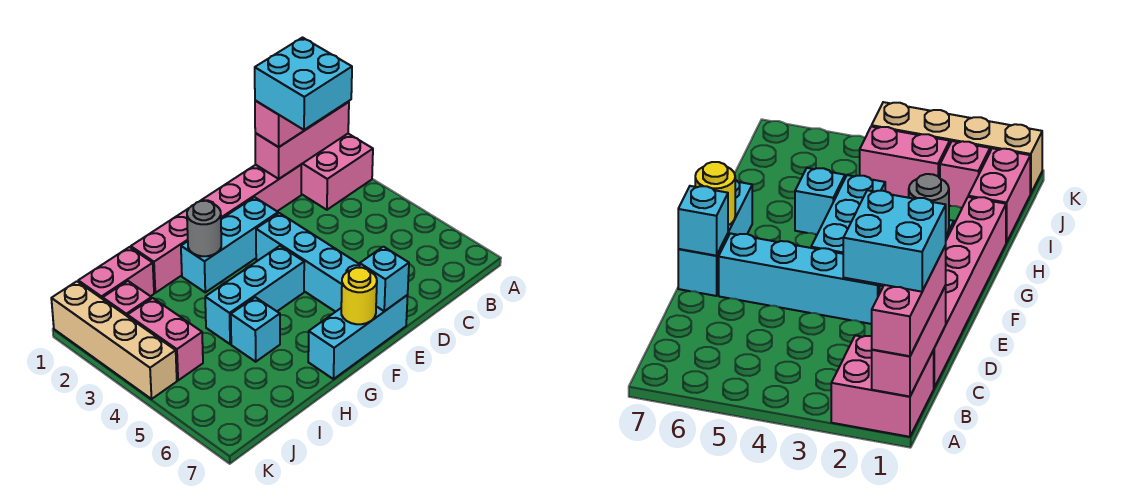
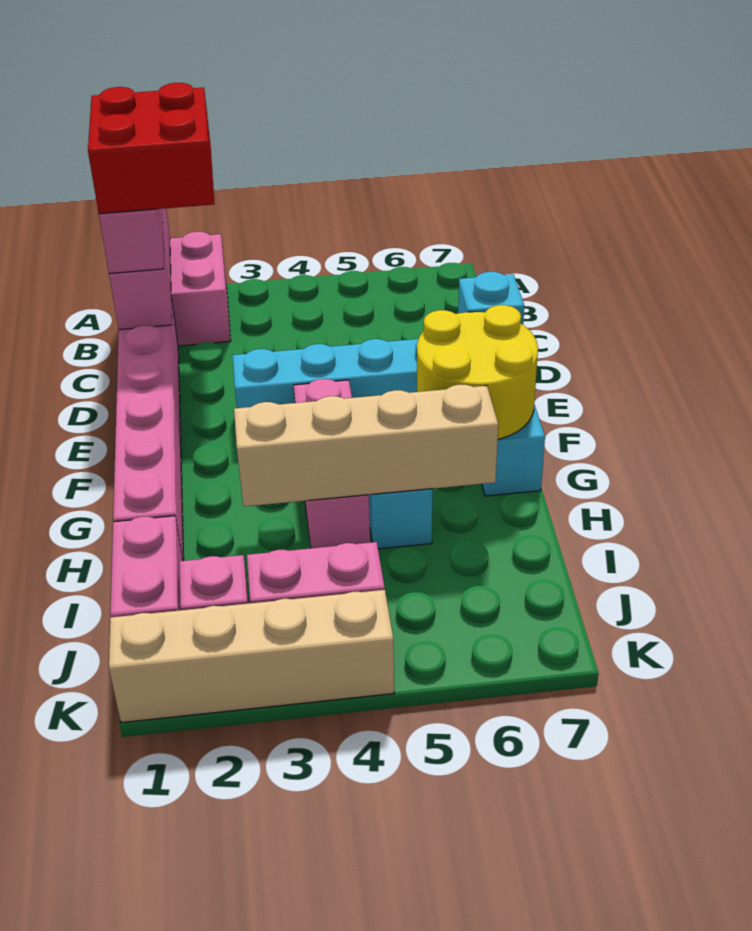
cyan 2x2 brick [255,38,352,130] -> red 2x2 brick [88,83,214,214]
cyan 1x3 brick [181,197,278,292] -> none
cyan 1x3 brick [205,246,304,344] -> pink 1x3 brick [294,379,370,548]
yellow 1x1 round brick [341,268,377,324] -> yellow 2x2 round brick [417,305,538,439]
grey 1x1 round brick [187,201,221,256] -> none
none -> tan 1x4 brick [234,385,498,507]

